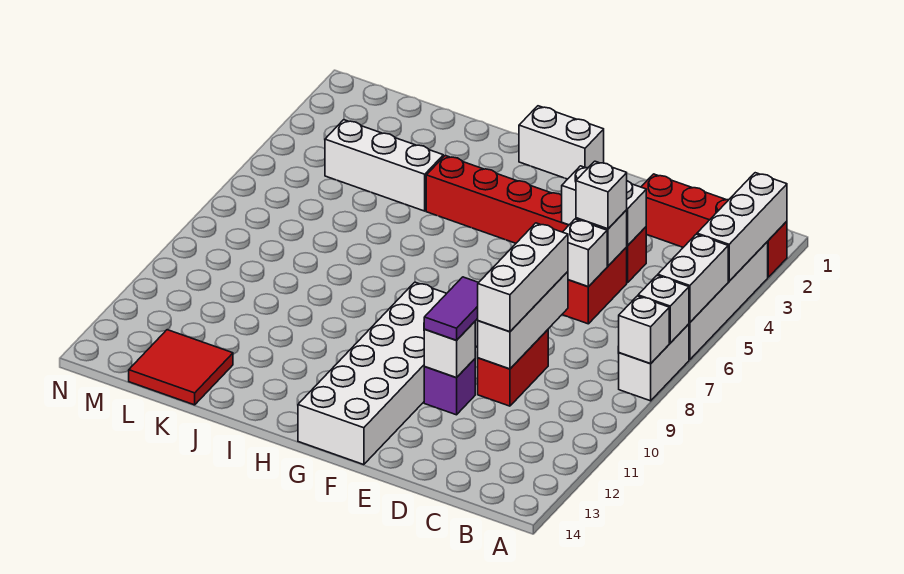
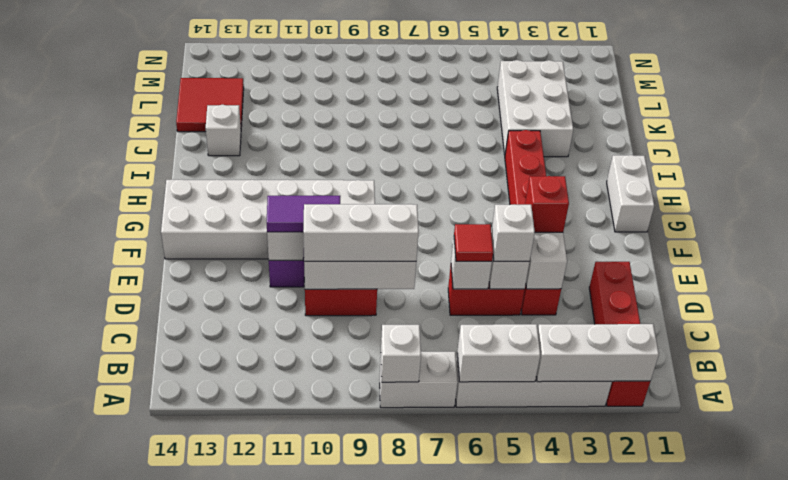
white 1x1 brick [638,275,689,343] -> white 1x1 brick moved to [206,105,241,156]
none -> red 1x1 tile [454,224,493,261]
none -> red 1x1 brick [525,176,569,232]
white 1x3 brick [325,120,443,211] -> white 2x3 brick [497,60,573,157]

